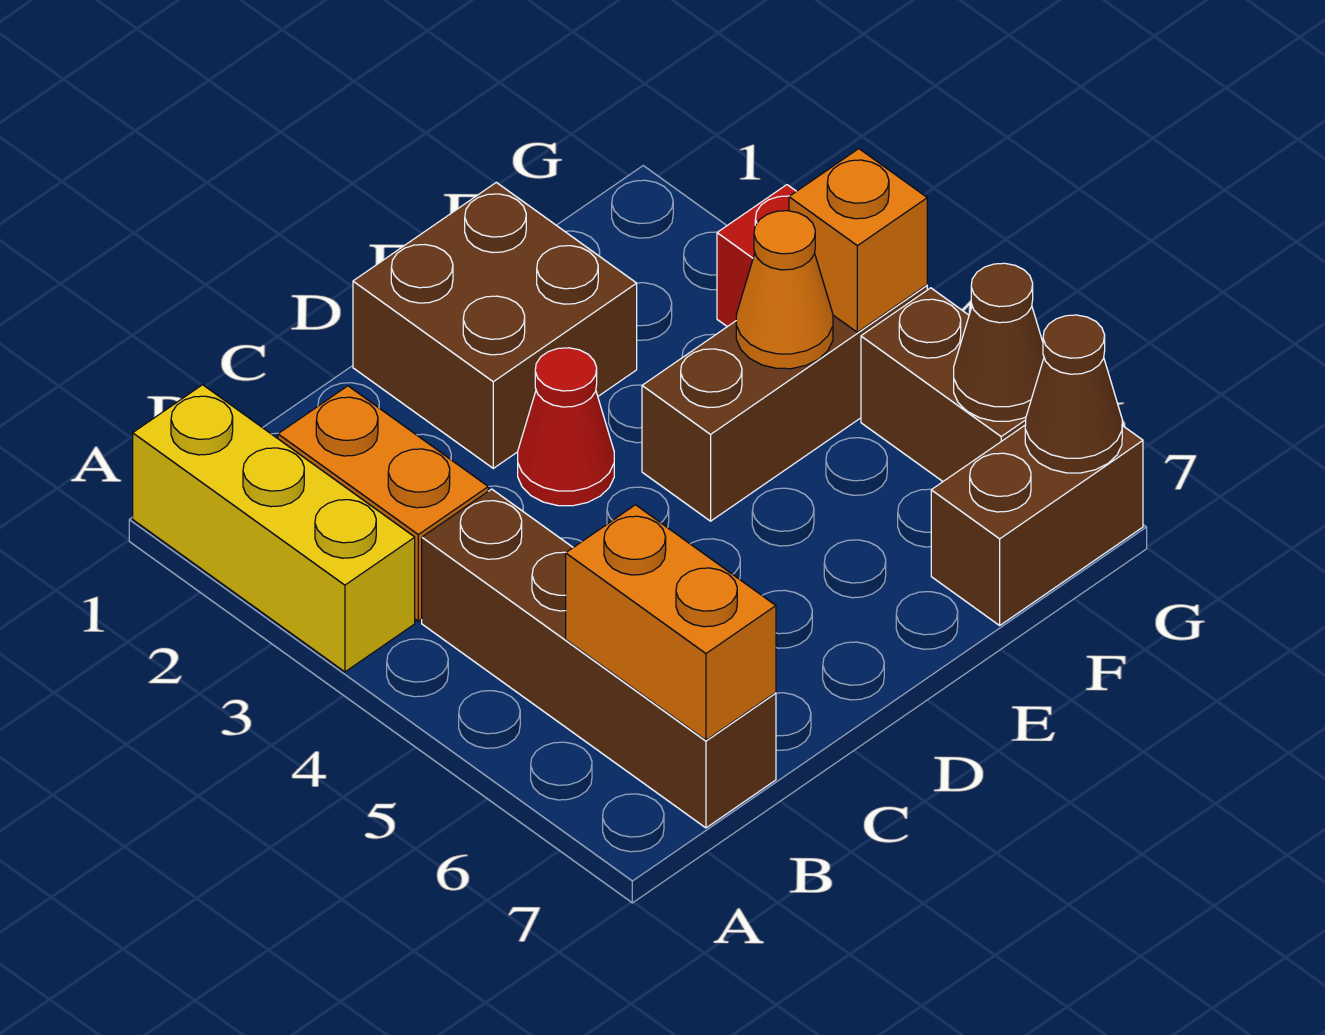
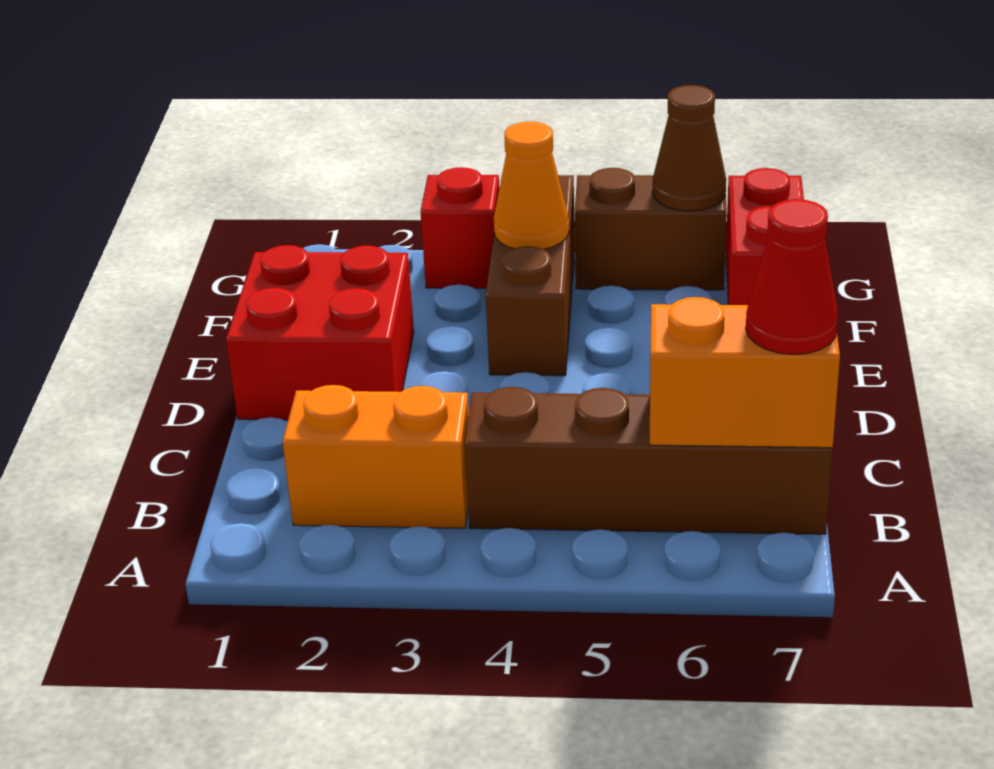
yellow 1x3 brick [133,385,415,672] -> none
brown 2x2 brick [353,182,637,468] -> red 2x2 brick [226,245,414,420]
red 1x1 cone [518,348,614,506] -> red 1x1 cone moved to [746,199,838,355]
brown 1x2 brick [931,425,1143,625] -> red 1x2 brick [725,168,804,305]
orange 1x1 brick [789,149,927,332] -> none
brown 1x1 cone [1025,315,1122,473] -> none

